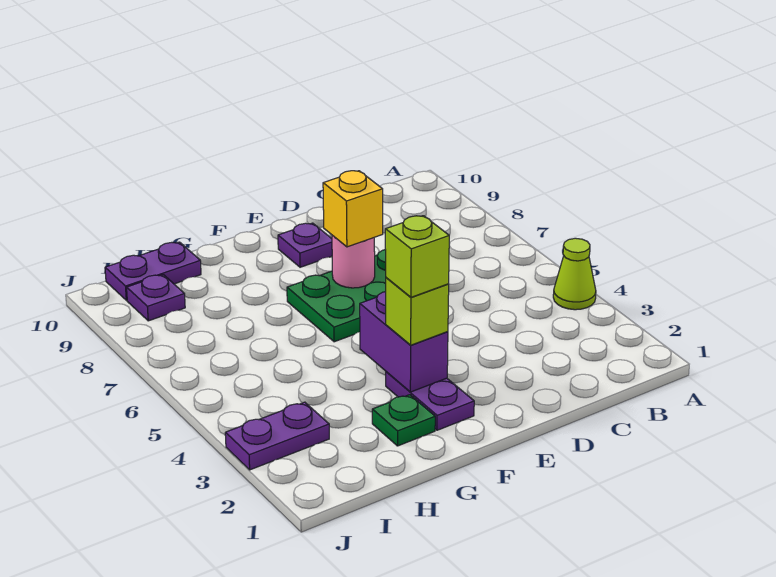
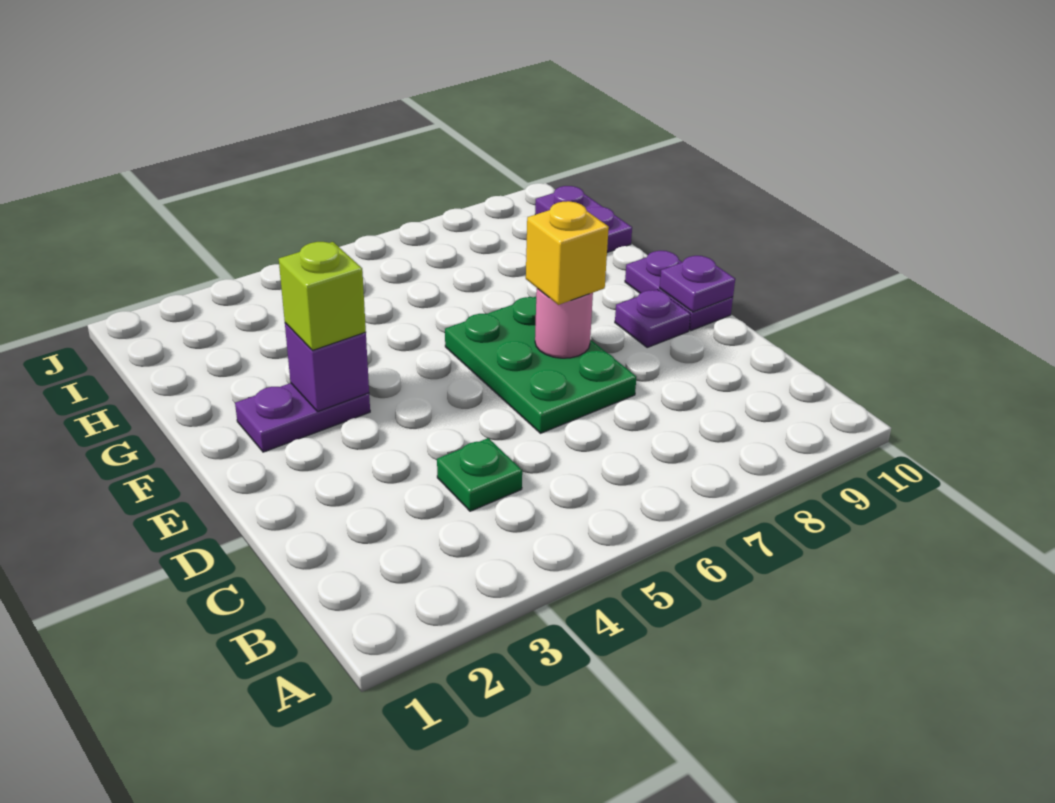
lime 1x1 cone [553,238,596,310] -> none
purple 1x2 brick [360,292,448,392] -> purple 1x1 brick [285,323,369,412]
lime 1x1 brick [385,216,449,297] -> none
green 1x1 plate [372,395,435,446] -> green 1x1 plate moved to [437,438,522,511]
purple 1x2 plate [225,402,329,470] -> purple 1x2 plate moved to [625,251,733,330]
purple 1x1 plate [127,275,185,321] -> purple 1x1 plate moved to [660,256,735,312]

